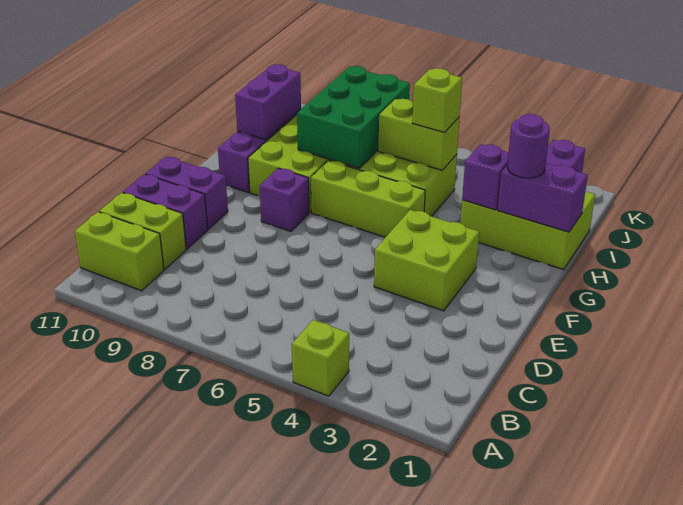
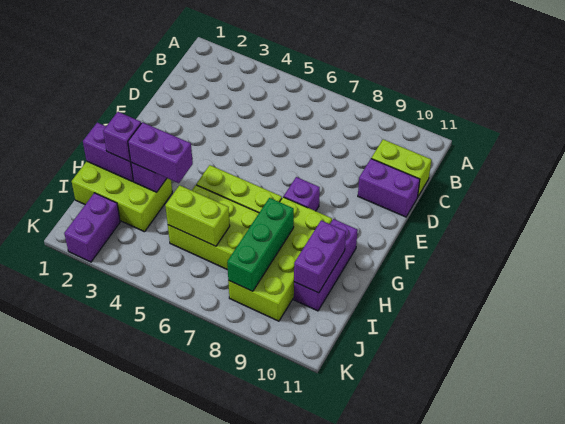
lime 1x1 brick [292,320,349,396] -> none
lime 1x2 brick [75,212,164,291] -> none
lime 2x2 brick [374,210,479,311] -> none
purple 1x2 brick [146,157,228,229] -> purple 1x2 brick moved to [128,122,193,183]
purple 1x1 round brick [507,114,550,178] -> purple 1x1 brick [103,112,141,162]
green 2x3 brick [297,66,410,168] -> green 1x3 brick [227,198,294,291]
lime 1x1 brick [412,68,462,133] -> none

